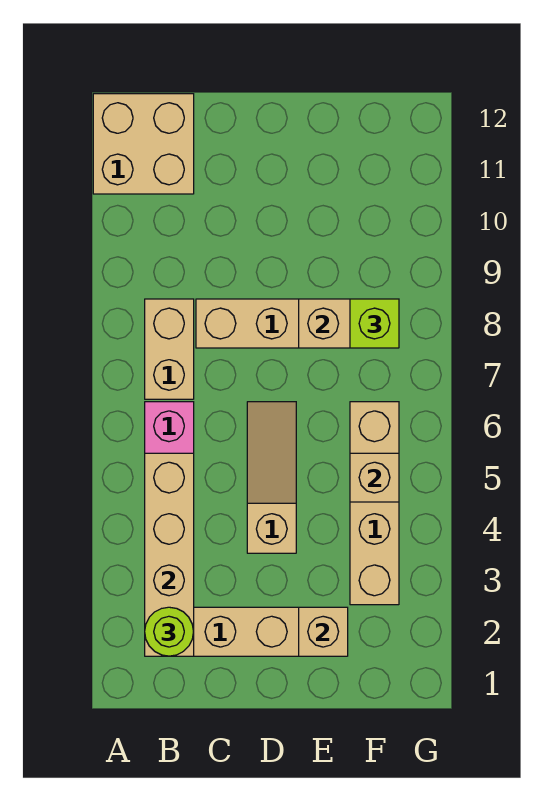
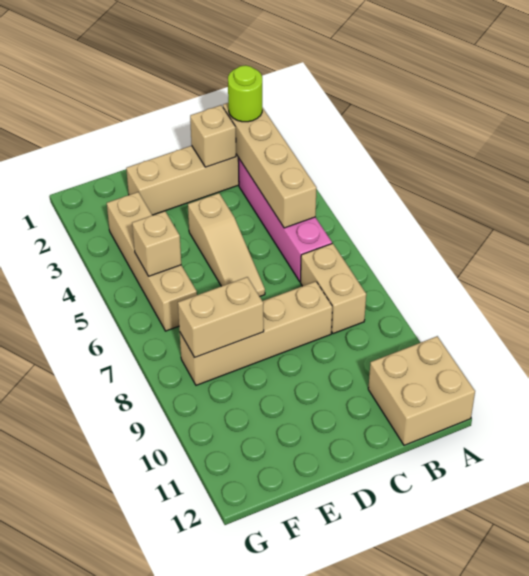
tan 1x1 brick [299,607,348,656] -> tan 1x1 brick moved to [190,105,236,167]
lime 1x1 brick [350,299,399,348] -> none

